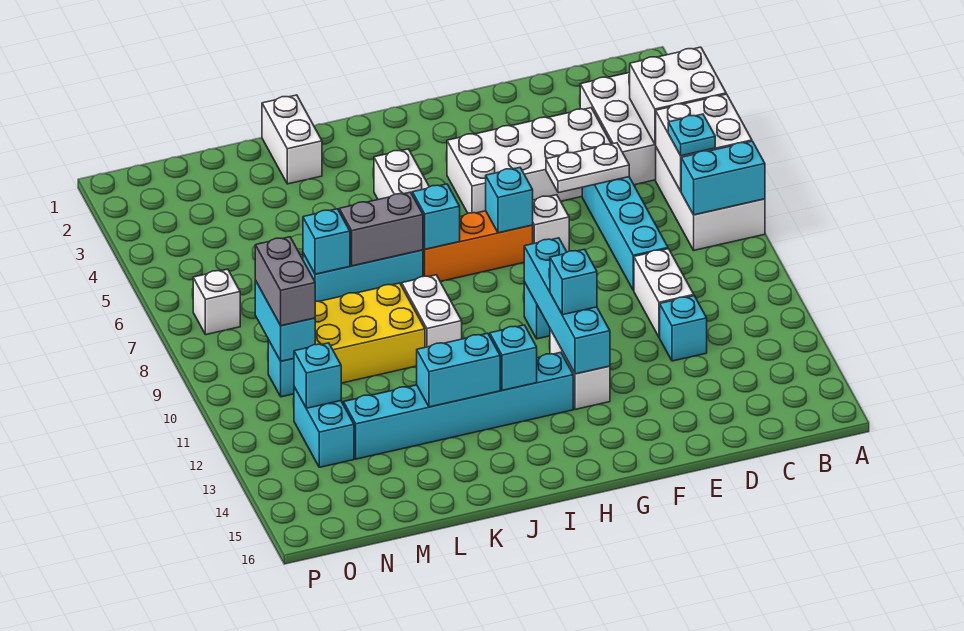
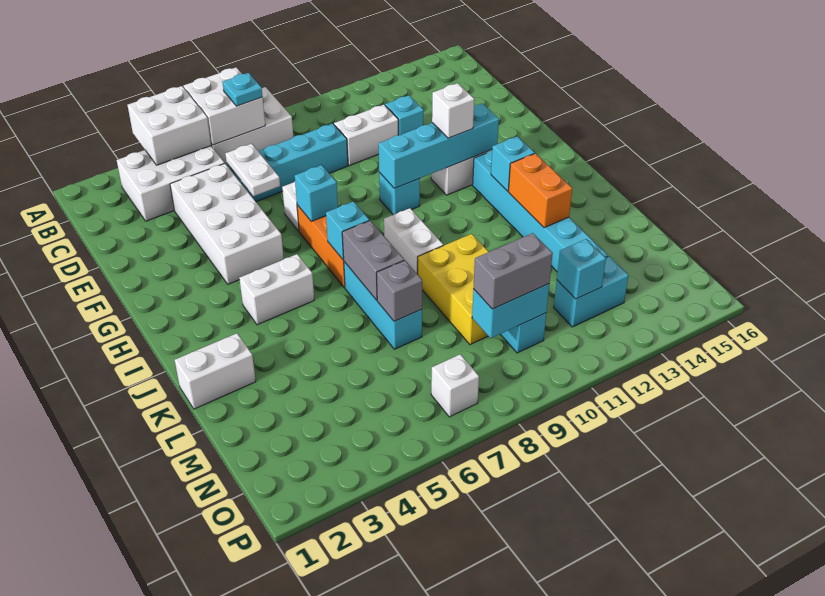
cyan 1x2 brick [681,141,765,215] -> none
cyan 1x1 brick [550,249,597,315] -> white 1x1 brick [432,83,474,138]
white 1x2 brick [402,275,462,347] -> white 1x2 brick turned to [384,208,443,274]
cyan 1x2 brick [417,333,500,407] -> orange 1x2 brick [509,153,572,228]
cyan 1x1 brick [303,209,350,274] -> grey 1x1 brick [377,260,422,321]

